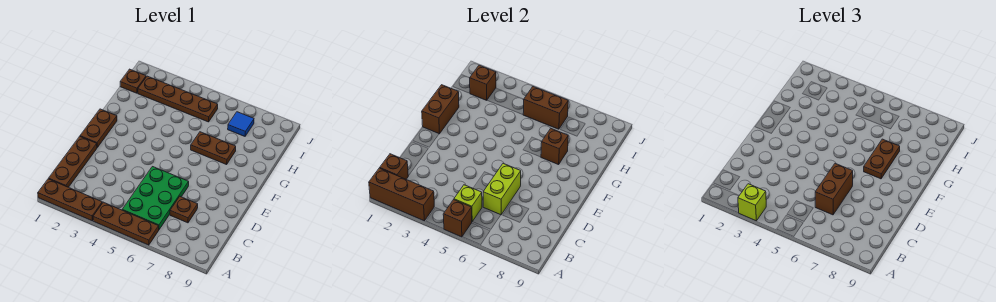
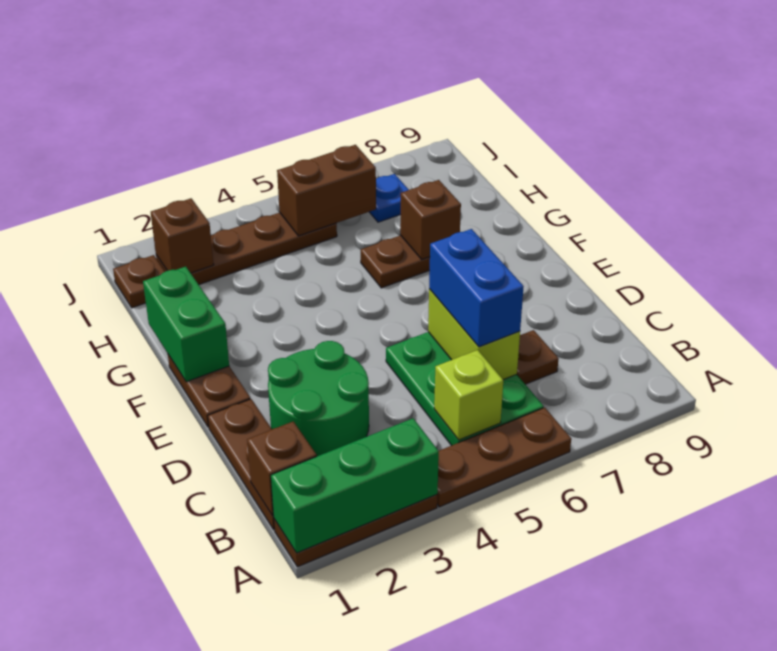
brown 1x3 brick [369,168,434,221] -> green 1x3 brick [271,418,439,553]
lime 1x1 brick [738,184,766,221] -> none
brown 1x1 brick [443,200,472,237] -> none
none -> green 2x2 round brick [268,341,369,456]
brown 1x2 brick [815,164,853,215] -> blue 1x2 brick [429,229,524,347]
brown 1x2 brick [422,85,459,134] -> green 1x2 brick [143,266,229,382]
brown 1x2 plate [864,139,900,179] -> none
blue 1x1 tile [228,112,254,136] -> blue 1x1 plate [370,174,409,222]

